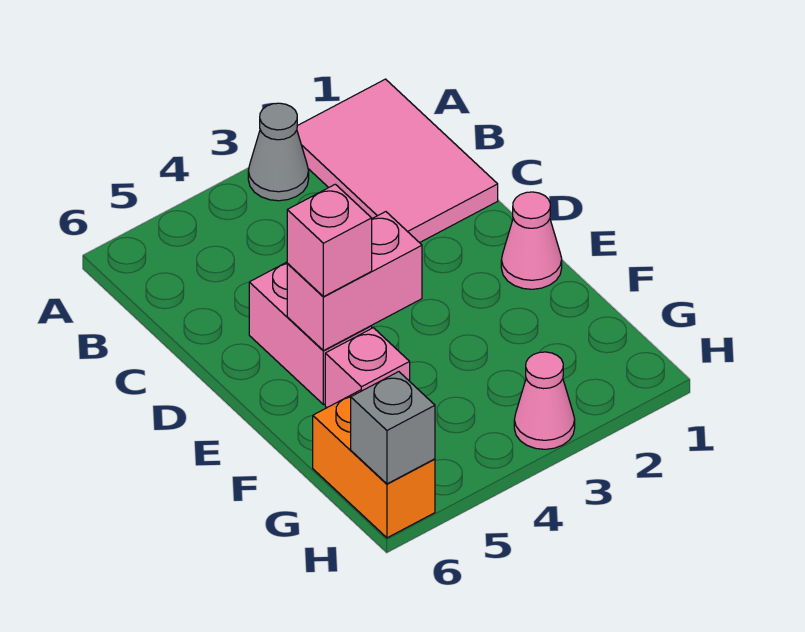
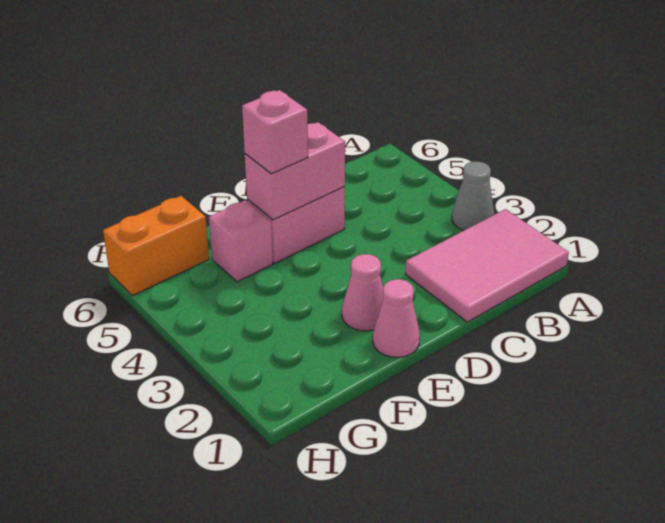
pink 1x2 brick [287,212,422,351] -> pink 1x2 brick turned to [245,122,345,220]
pink 1x1 cone [514,352,575,449] -> pink 1x1 cone moved to [342,254,383,331]
grey 1x1 brick [351,372,435,484] -> none

